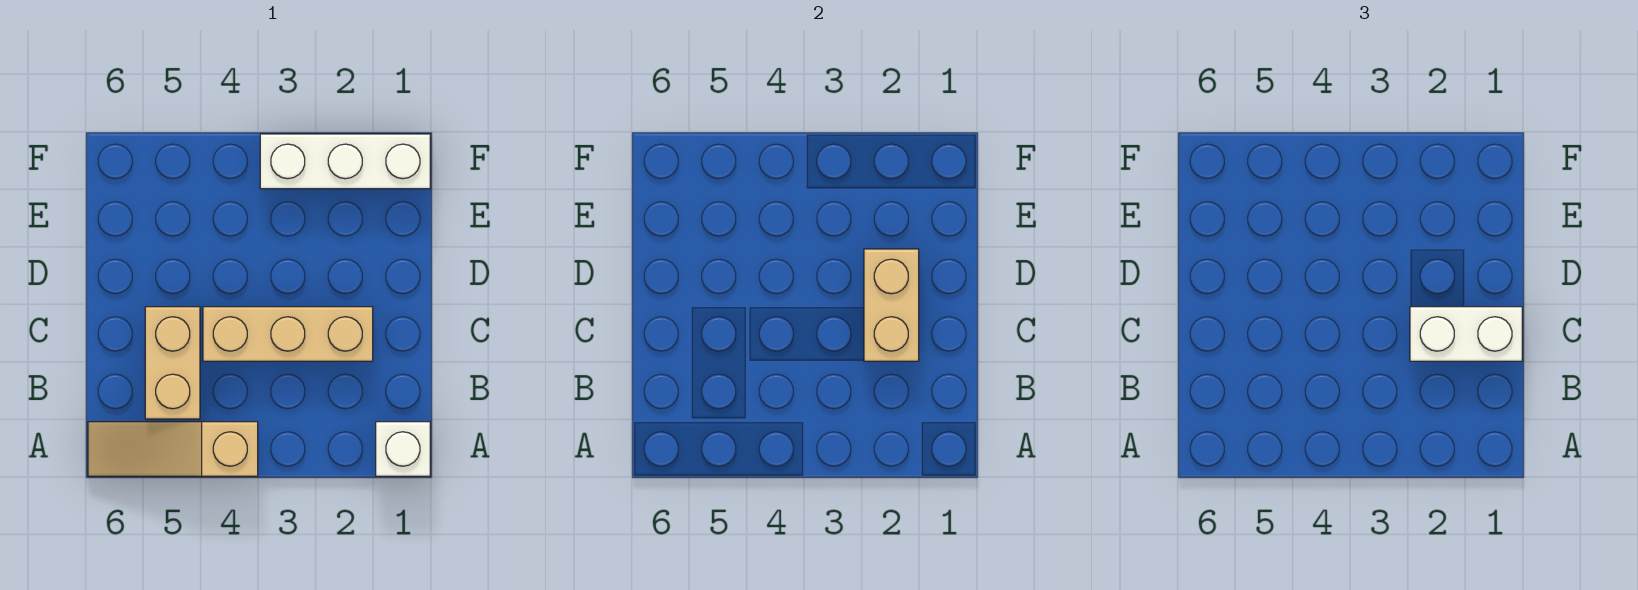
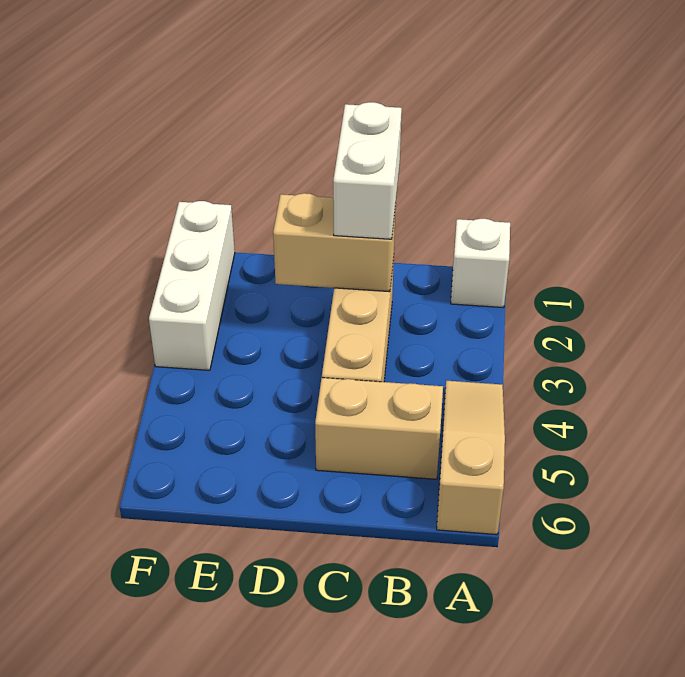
tan 1x3 slope [88,422,258,476] -> tan 1x3 slope turned to [437,381,505,535]

